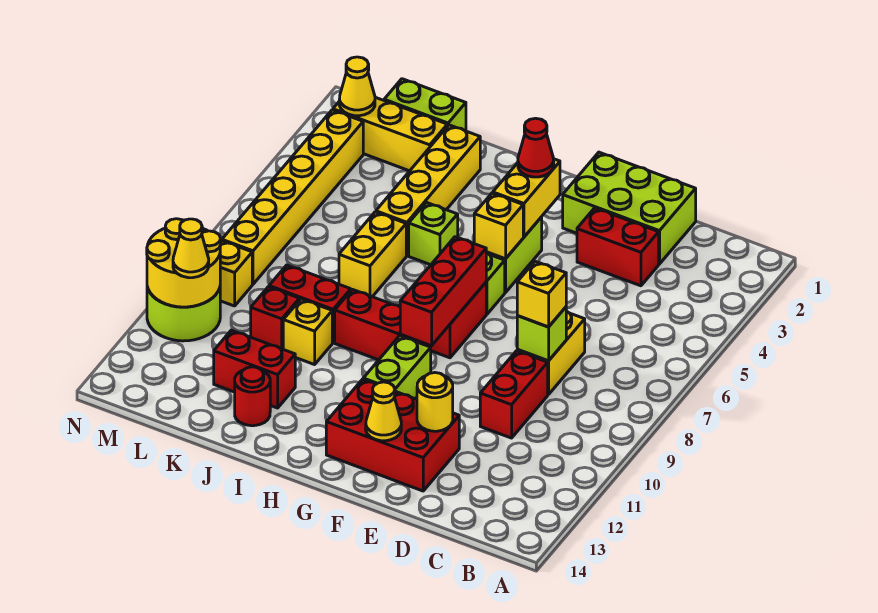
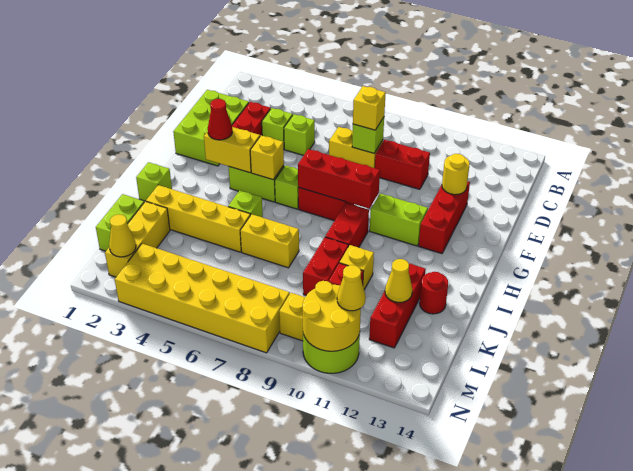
none -> lime 1x1 brick [262,108,293,149]
none -> lime 1x1 brick [284,114,315,155]
red 2x3 brick [326,379,459,491] -> red 1x3 brick [419,181,470,254]
yellow 1x1 cone [366,382,401,441] -> yellow 1x1 cone moved to [385,259,412,302]
none -> lime 1x1 brick [136,162,172,201]
red 1x2 brick [214,330,295,408] -> red 1x3 brick [369,264,426,348]
yellow 1x6 brick [222,110,363,284] -> yellow 2x6 brick [115,244,290,353]

